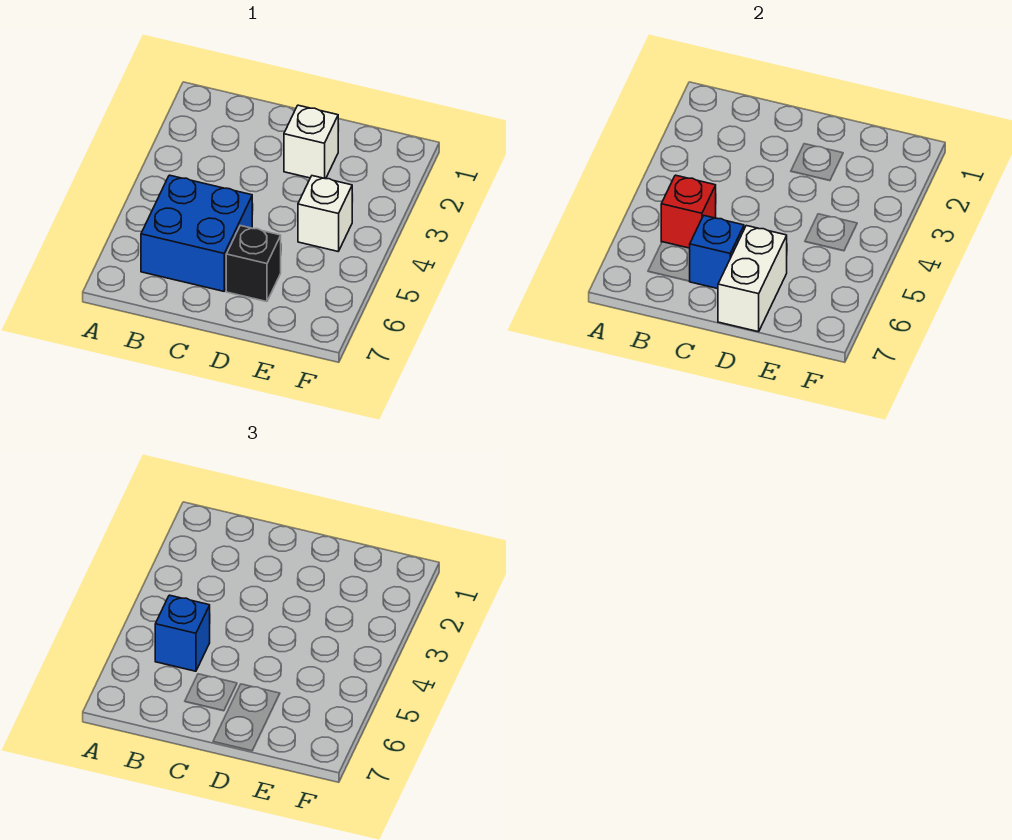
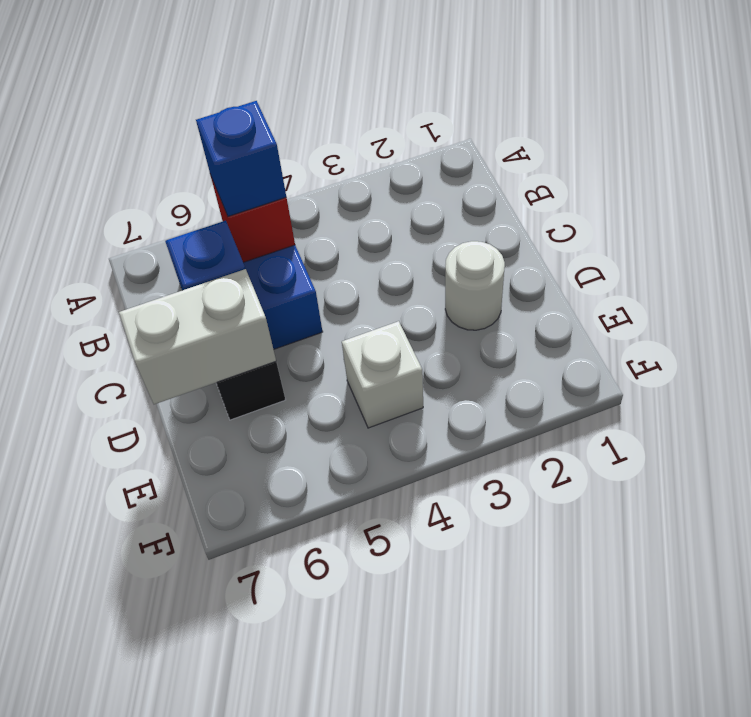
white 1x1 brick [284,105,338,179] -> white 1x1 round brick [445,241,505,330]

